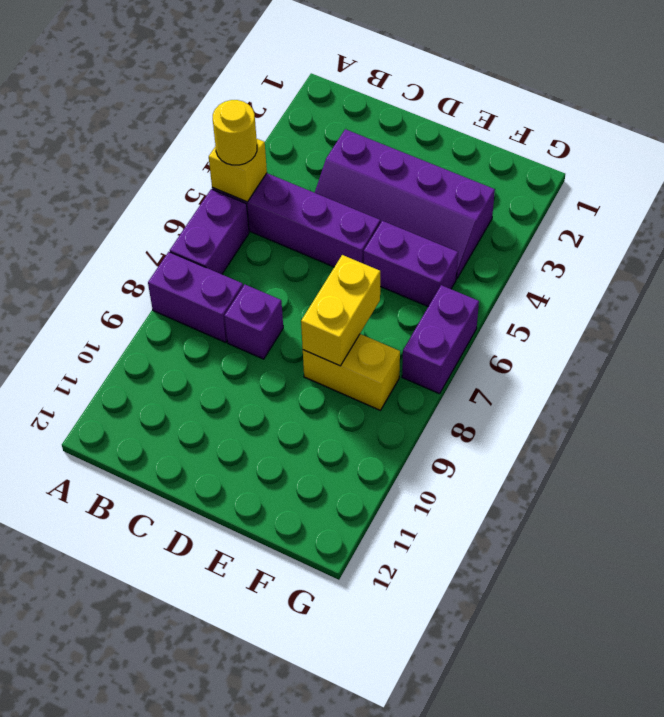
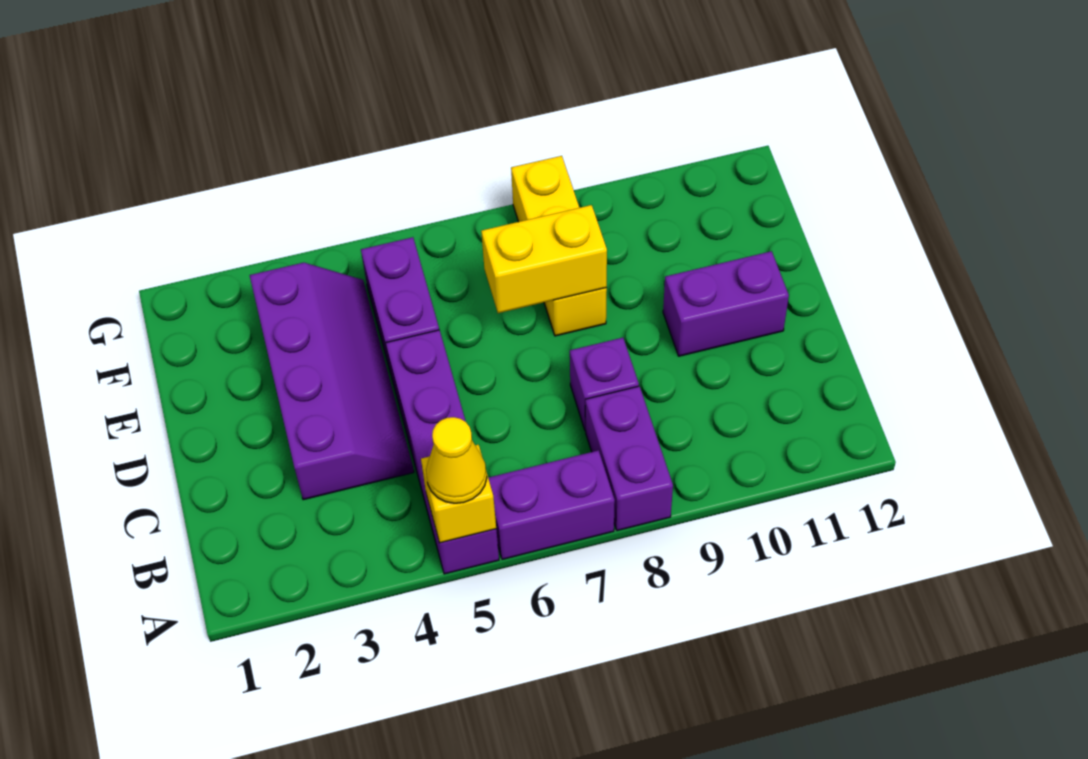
yellow 1x1 round brick [213,100,257,165] -> yellow 1x1 cone [426,417,487,503]
yellow 1x2 brick [303,334,400,410] -> yellow 1x3 brick [511,156,607,336]
purple 1x2 brick [402,285,479,394] -> purple 1x2 brick moved to [663,251,789,356]

